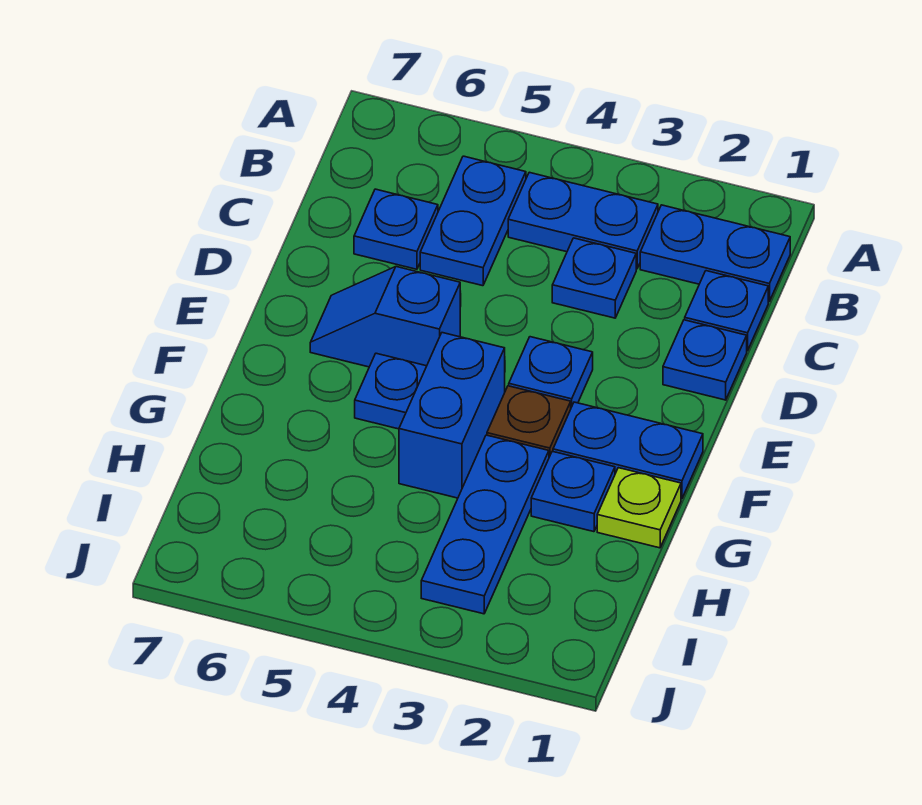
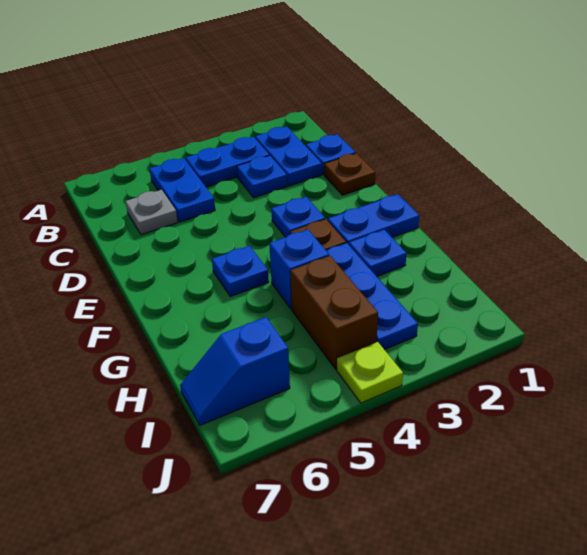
blue 1x2 plate [640,205,790,301] -> blue 1x2 plate turned to [255,127,322,186]
blue 1x1 plate [354,189,438,269] -> grey 1x1 plate [126,190,178,235]
blue 1x1 plate [663,320,747,400] -> brown 1x1 plate [324,153,376,195]
blue 1x2 slope [310,267,460,367] -> blue 1x2 slope moved to [180,317,290,425]
blue 1x2 brick [399,333,505,498] -> blue 1x1 brick [269,230,329,309]
lime 1x1 plate [597,468,681,548] -> lime 1x1 plate moved to [337,342,403,403]
none -> brown 1x2 brick [290,256,378,369]

